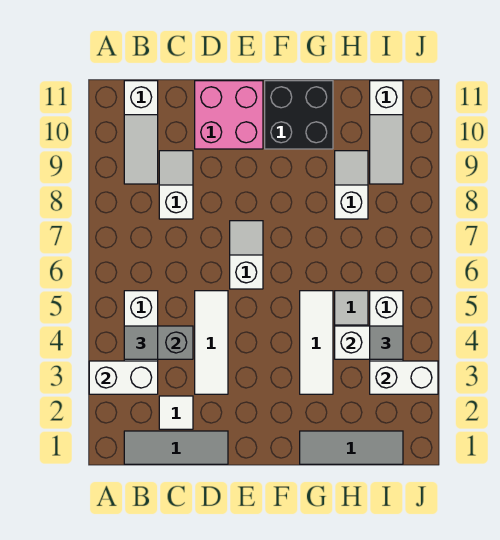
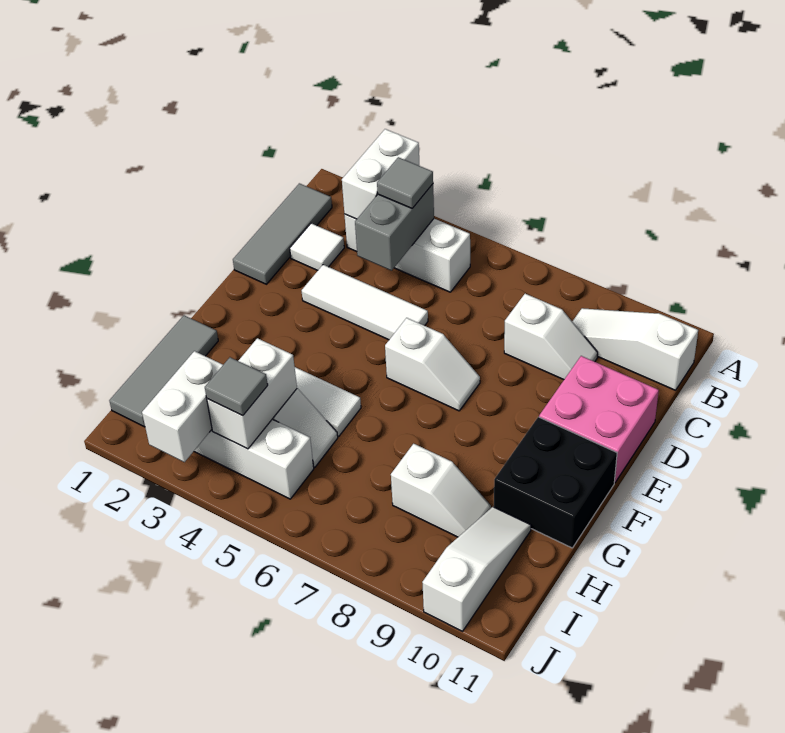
white 1x3 slope [370,81,403,184] -> white 1x3 slope turned to [422,507,531,631]

